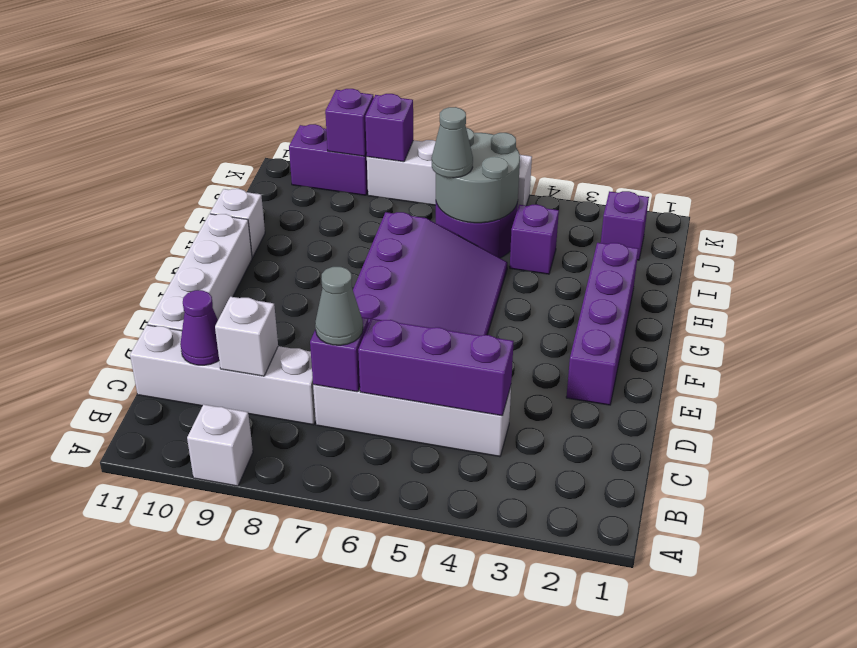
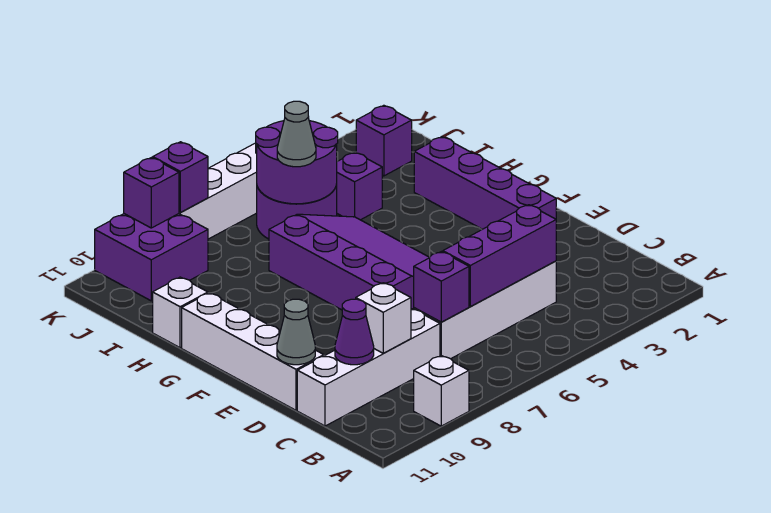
grey 1x1 cone [315,267,363,345] -> grey 1x1 cone moved to [277,299,315,365]
grey 2x2 round brick [436,128,520,223] -> purple 2x2 round brick [256,117,338,204]
purple 1x2 brick [289,124,368,195] -> purple 2x2 brick [95,214,208,301]

